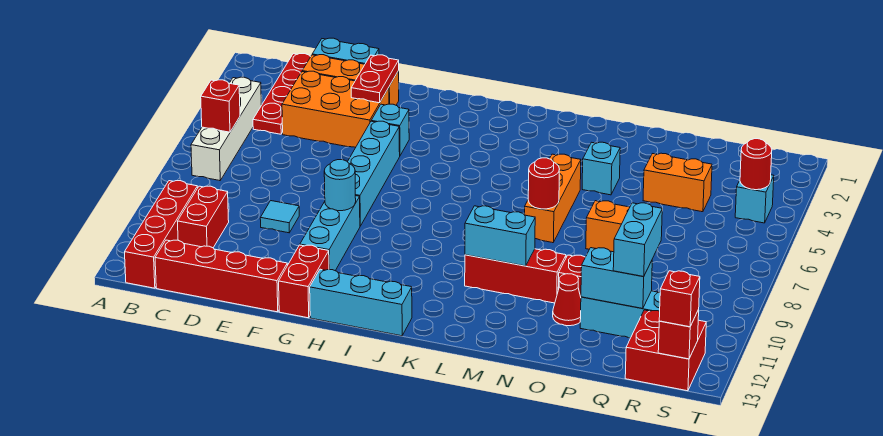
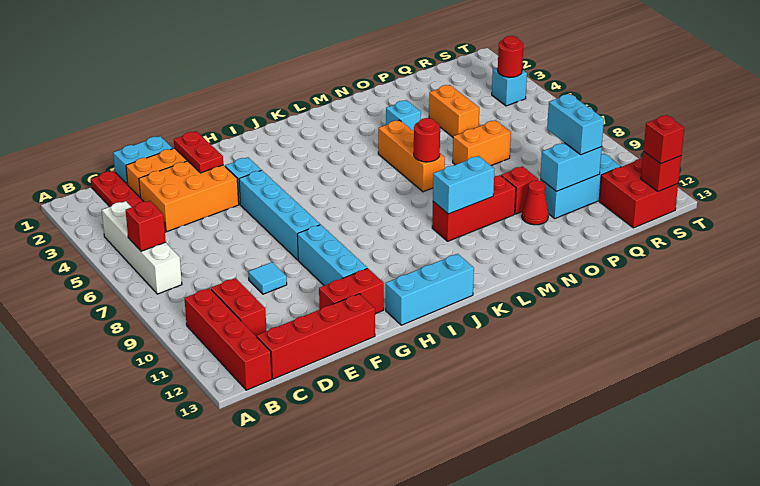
cyan 1x1 round brick [324,160,356,211] -> none
red 1x2 brick [279,245,329,318] -> red 1x2 brick turned to [319,268,384,314]
orange 1x2 brick [643,153,712,212] -> orange 1x2 brick turned to [429,85,479,137]

